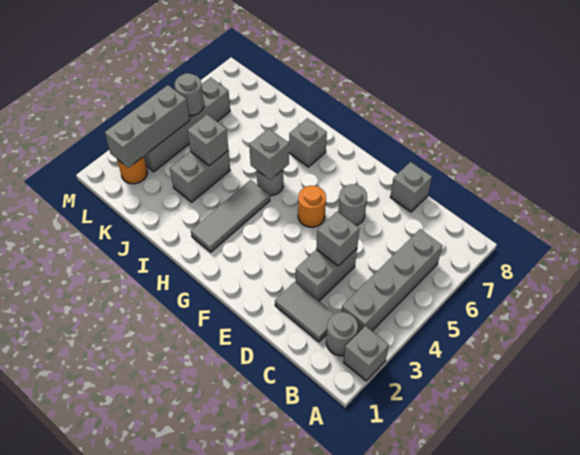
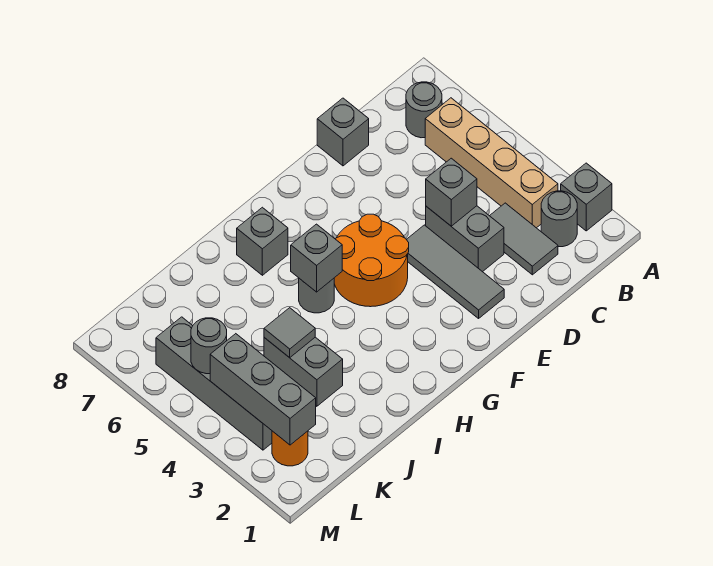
grey 1x4 brick [342,229,443,334] -> tan 1x4 brick [425,98,558,228]
grey 1x2 tile [275,282,334,342] -> grey 1x2 tile turned to [490,203,558,275]
grey 1x1 round brick [338,184,367,225] -> grey 1x1 round brick moved to [406,82,442,138]
orange 1x1 round brick [298,186,326,227] -> orange 2x2 round brick [334,214,409,307]
grey 1x3 tile [191,180,270,252] -> grey 1x3 tile moved to [406,225,504,318]
grey 1x1 brick [187,114,228,166] -> grey 1x1 tile [264,308,315,358]

